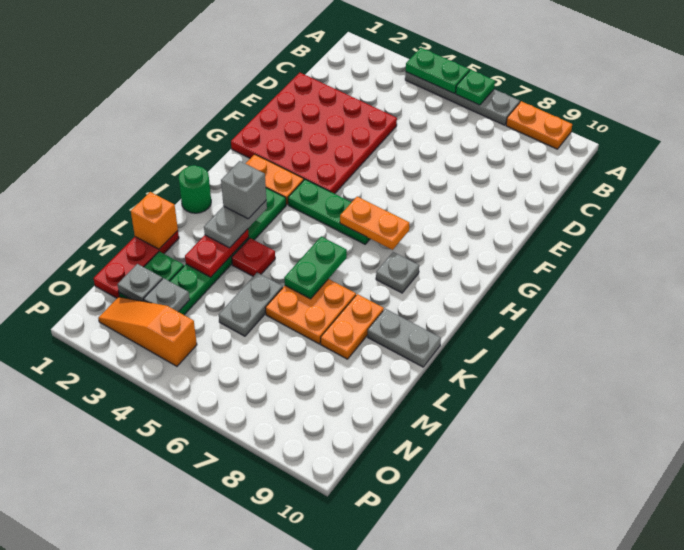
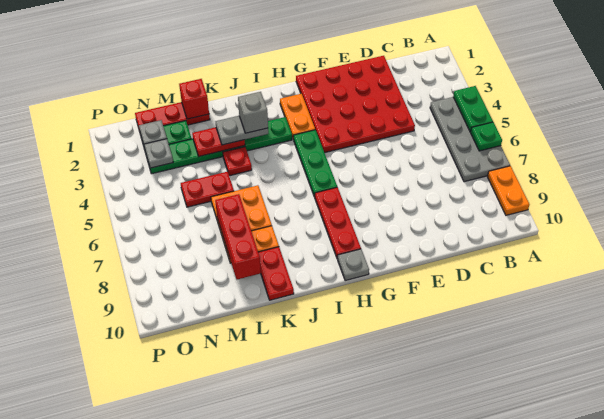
grey 1x4 plate [405,72,520,125] -> grey 2x4 plate [430,97,510,182]
orange 1x2 plate [340,197,409,250] -> none
none -> red 1x3 plate [315,187,361,259]
grey 1x1 plate [376,252,419,293] -> grey 1x1 plate moved to [338,249,369,281]
green 1x1 round brick [179,165,211,213] -> none
green 1x2 plate [284,237,347,299] -> none
grey 1x2 plate [368,309,441,367] -> red 1x2 plate [258,247,294,300]
orange 1x1 brick [131,192,178,249] -> red 1x1 brick [179,79,209,119]
grey 1x2 plate [219,273,283,336] -> red 1x2 plate [181,172,234,207]
none -> red 1x3 brick [215,194,261,279]
orange 1x3 slope [98,297,197,366] -> none

